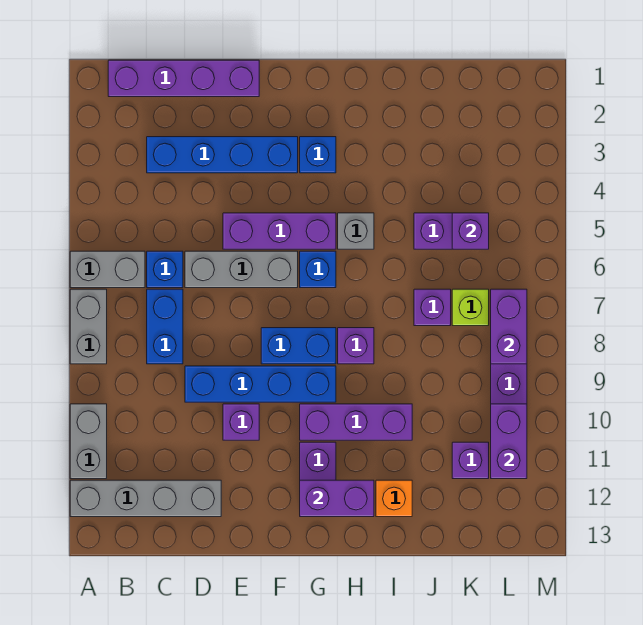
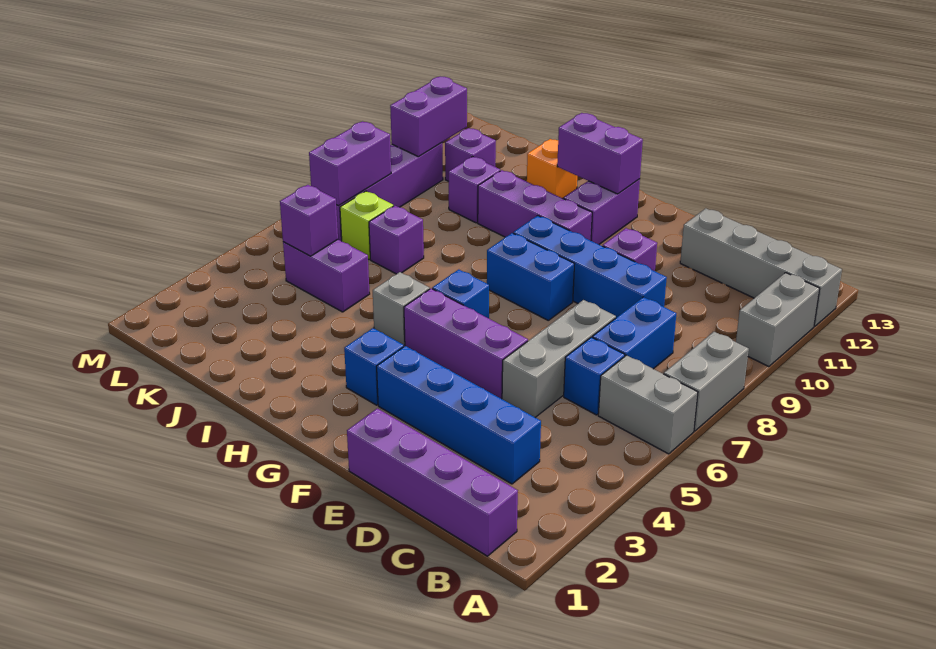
grey 1x3 brick [185,251,298,288] -> grey 1x3 brick turned to [502,300,616,417]
purple 1x1 brick [338,328,374,364] -> purple 1x1 brick moved to [449,156,500,223]

